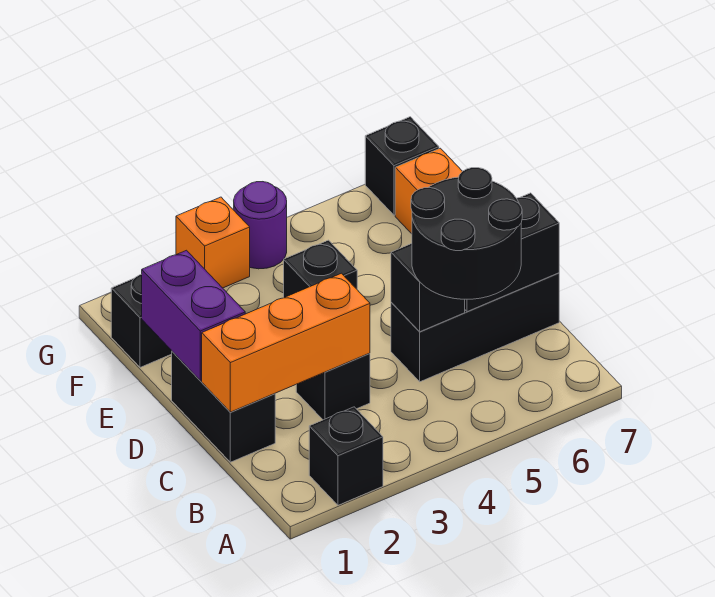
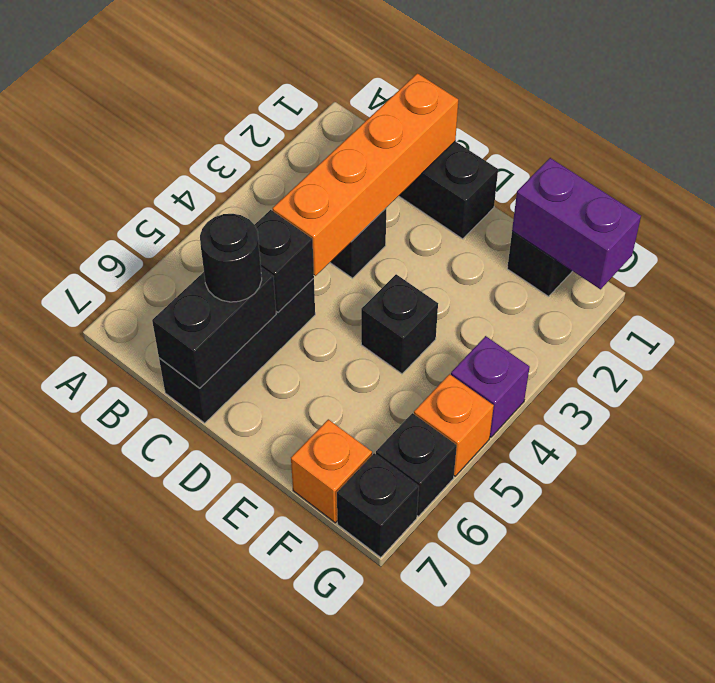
black 1x1 brick [309,407,383,505] -> black 1x1 brick moved to [376,413,457,516]
black 2x2 round brick [411,168,522,299] -> black 1x1 round brick [200,214,262,302]
orange 1x3 brick [202,273,370,412] -> orange 1x4 brick [273,73,458,276]
purple 1x2 brick [142,250,245,381] -> purple 1x2 brick moved to [512,158,641,289]
orange 1x1 brick [176,197,250,288] -> orange 1x1 brick moved to [414,374,494,476]
purple 1x1 round brick [234,182,287,269] -> purple 1x1 brick [451,336,530,437]

